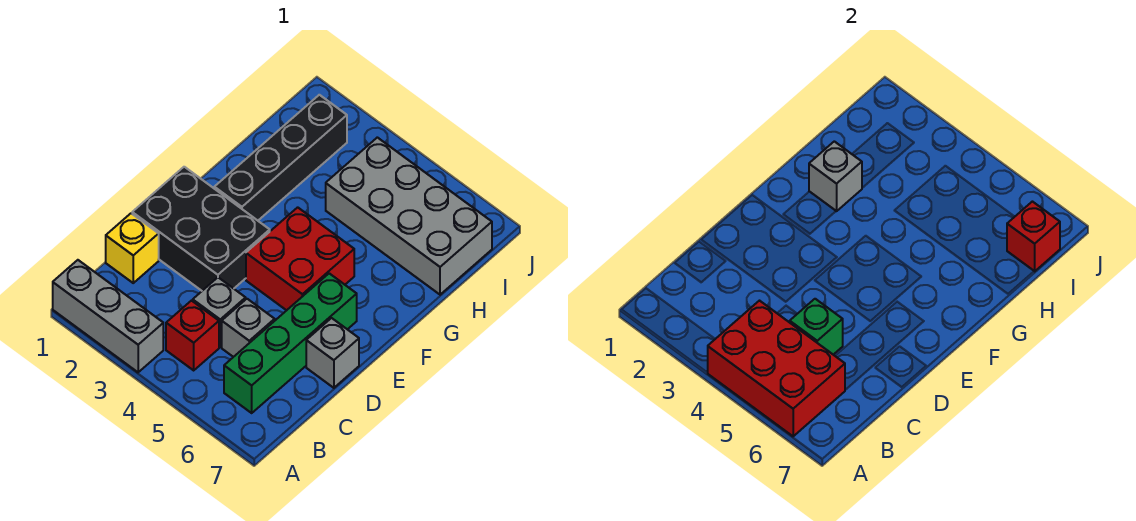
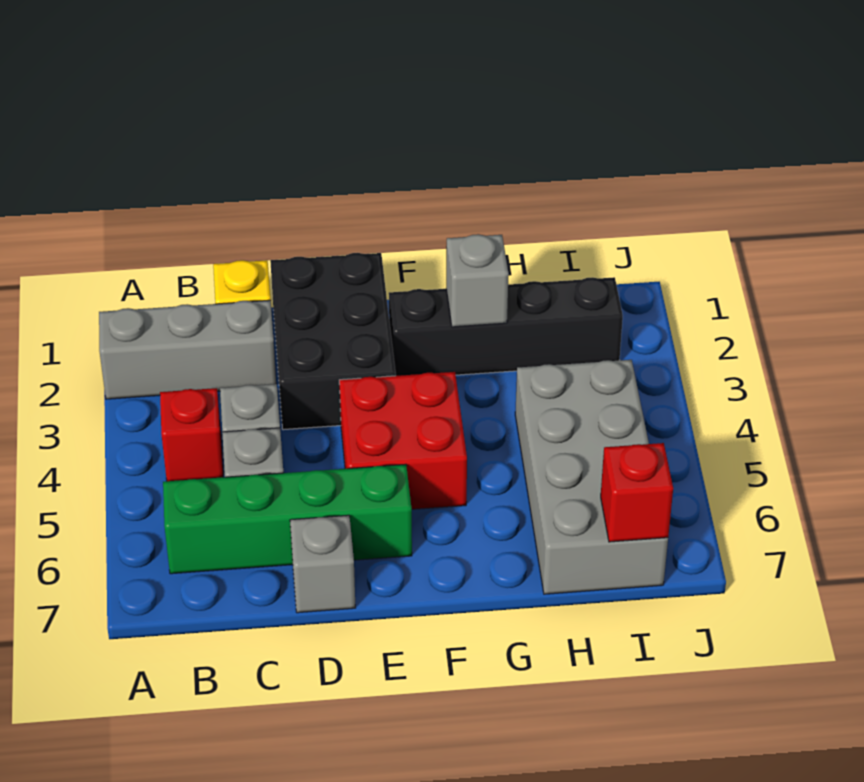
grey 1x3 brick [53,260,163,372] -> grey 1x3 brick turned to [99,300,276,399]
red 2x3 brick [708,301,845,436] -> none
green 1x1 brick [790,299,843,355] -> none

